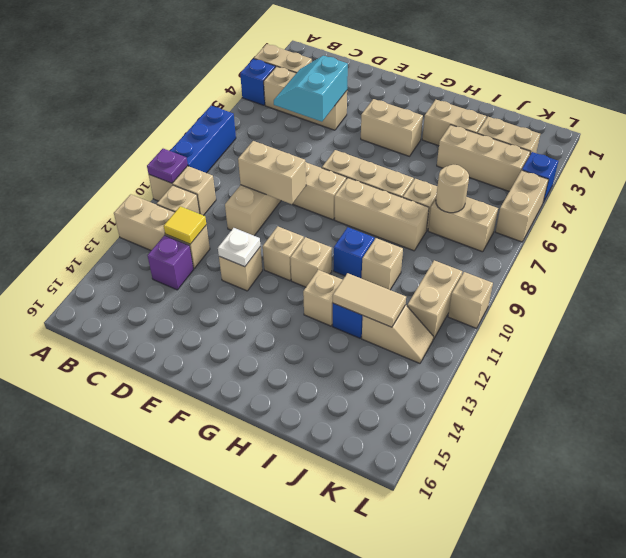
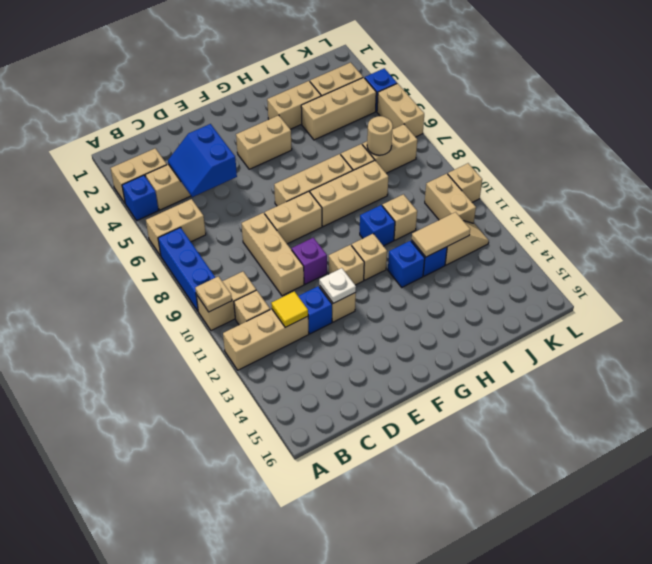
purple 1x1 plate [147,149,188,183] -> tan 1x1 plate [195,276,232,312]
cyan 2x2 slope [274,56,348,122] -> blue 2x2 slope [168,124,237,197]
purple 1x1 brick [148,235,194,290] -> purple 1x1 brick moved to [292,238,327,284]
tan 1x2 brick [238,141,306,204] -> tan 1x2 brick moved to [146,199,206,256]
none -> blue 1x1 brick [298,286,332,334]
tan 1x1 brick [303,270,342,326] -> blue 1x1 brick [388,241,425,287]

